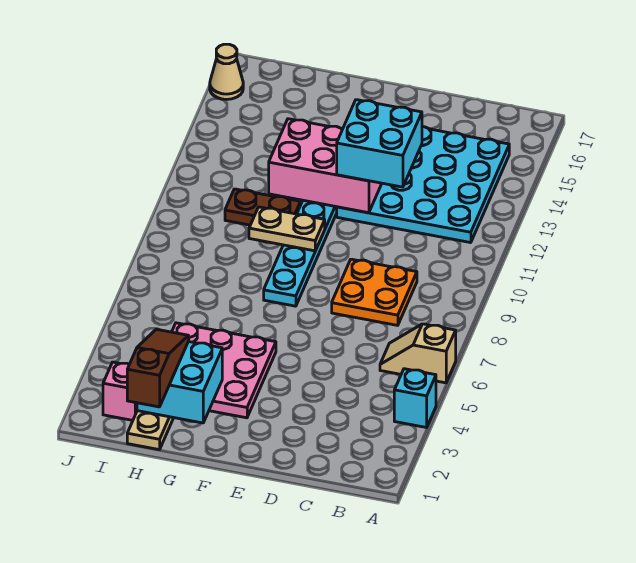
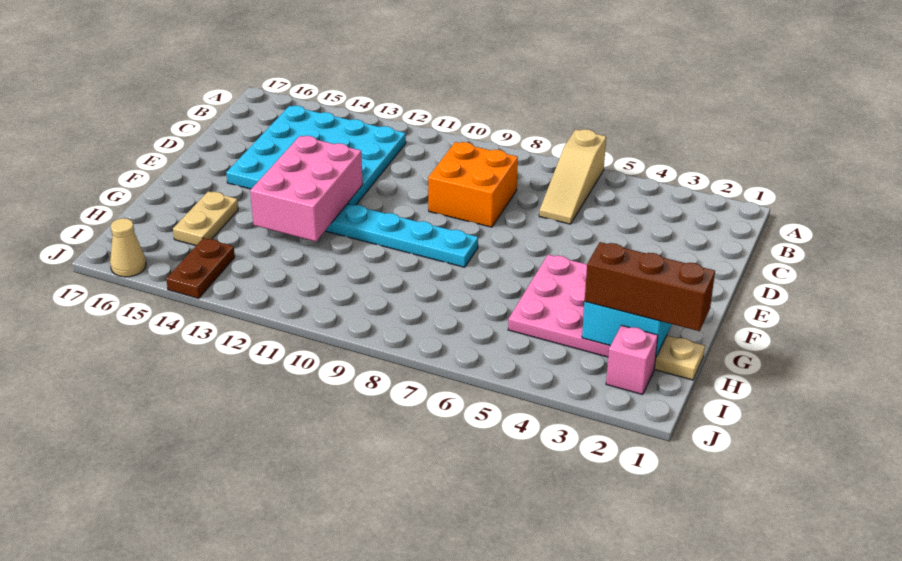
cyan 1x1 brick [394,369,436,428] -> none
tan 1x2 slope [380,324,456,383] -> tan 1x3 slope [539,129,606,224]
orange 2x2 plate [332,259,417,325] -> orange 2x2 brick [428,142,518,227]
cyan 2x2 brick [337,100,422,187] -> none
tan 1x2 plate [249,207,325,251] -> tan 1x2 plate moved to [173,191,238,245]
brown 1x2 plate [225,189,301,225] -> brown 1x2 plate moved to [166,238,235,298]
brown 1x3 slope [127,329,189,407] -> brown 1x3 brick [585,242,715,331]

